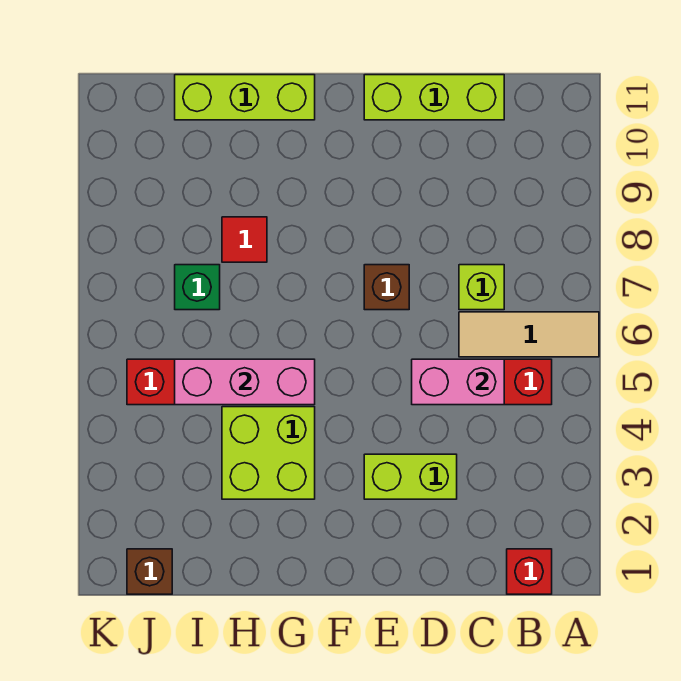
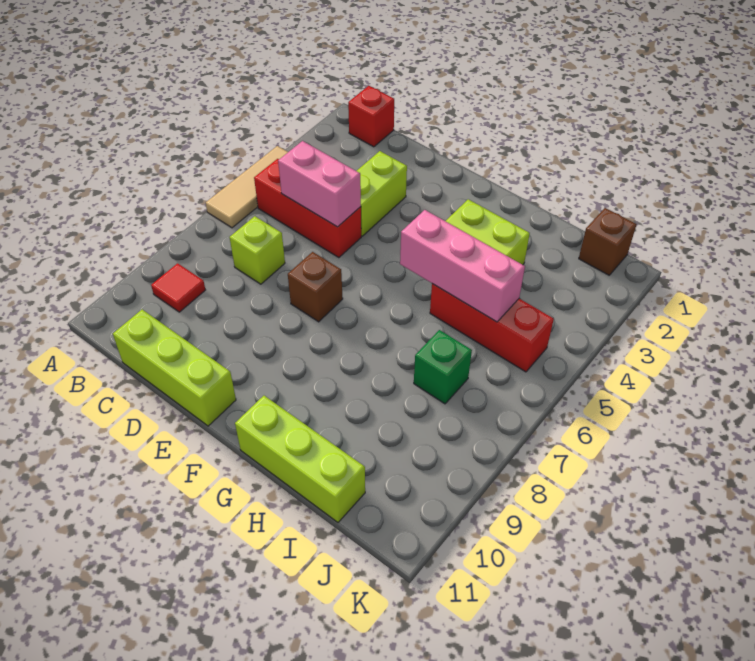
tan 1x3 tile [459,312,599,357] -> tan 1x3 tile turned to [206,146,288,228]
lime 1x2 brick [364,454,457,499] -> lime 1x2 brick turned to [357,151,407,236]
red 1x1 tile [222,217,267,262] -> red 1x1 tile moved to [151,263,205,312]

